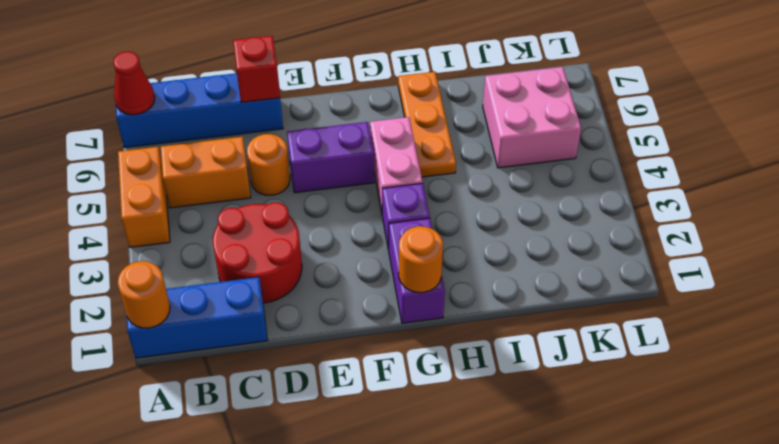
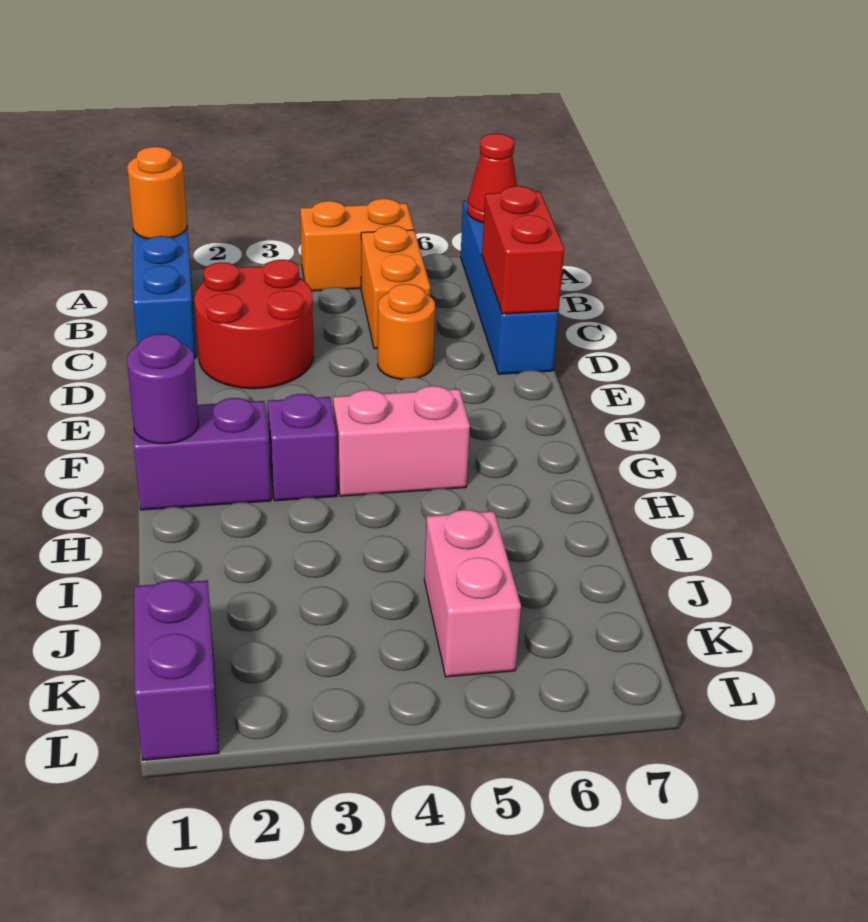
red 1x1 brick [233,36,280,102] -> red 1x2 brick [482,186,564,314]
purple 1x2 brick [287,122,374,193] -> purple 1x2 brick moved to [134,580,219,760]
orange 1x1 round brick [399,226,443,293] -> purple 1x1 round brick [127,334,199,444]
orange 1x3 plate [398,72,456,177] -> none
pink 2x2 brick [483,67,581,168] -> pink 1x2 brick [424,510,521,677]

